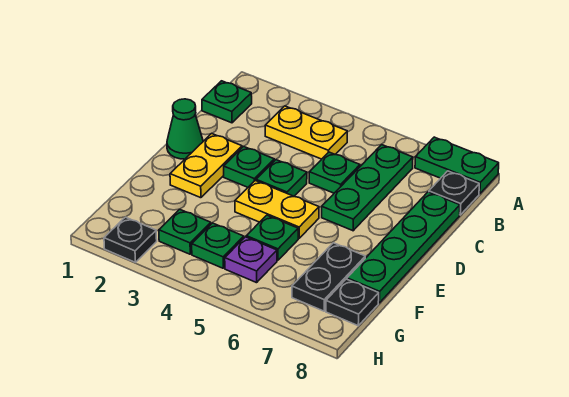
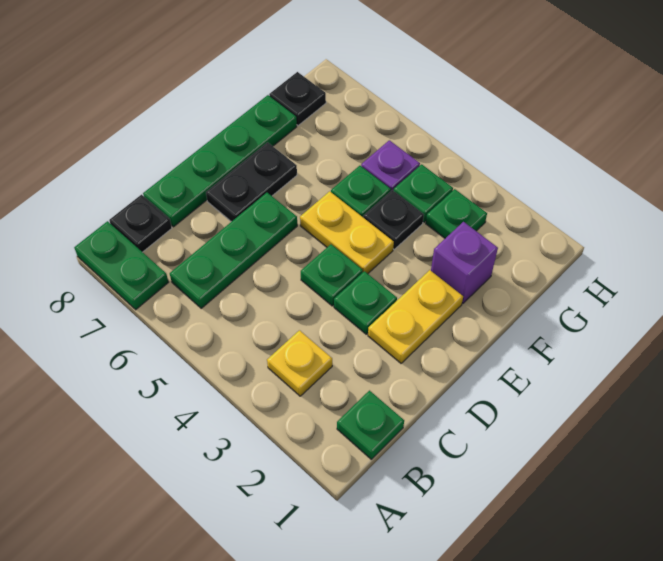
yellow 1x2 plate [265,106,347,159] -> yellow 1x1 plate [267,330,332,396]
green 1x1 plate [309,152,360,193] -> none
green 1x1 cone [167,99,203,159] -> none
none -> purple 1x1 brick [431,222,498,303]
black 1x2 plate [292,243,365,311] -> black 1x2 plate moved to [206,142,297,222]
black 1x1 plate [104,217,157,262] -> black 1x1 plate moved to [363,190,424,249]

